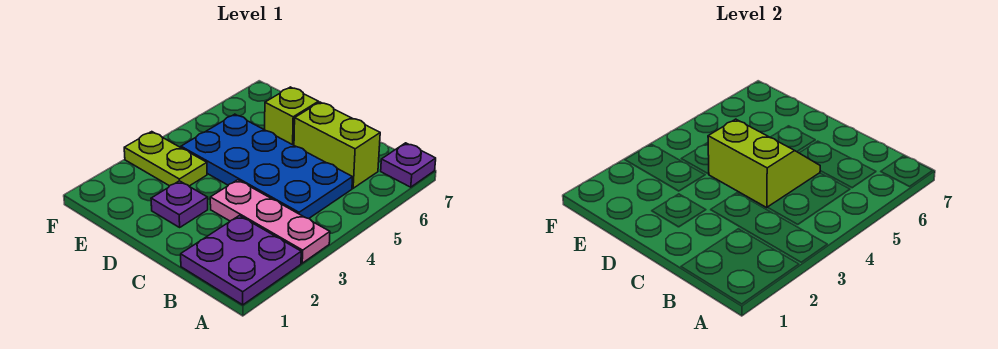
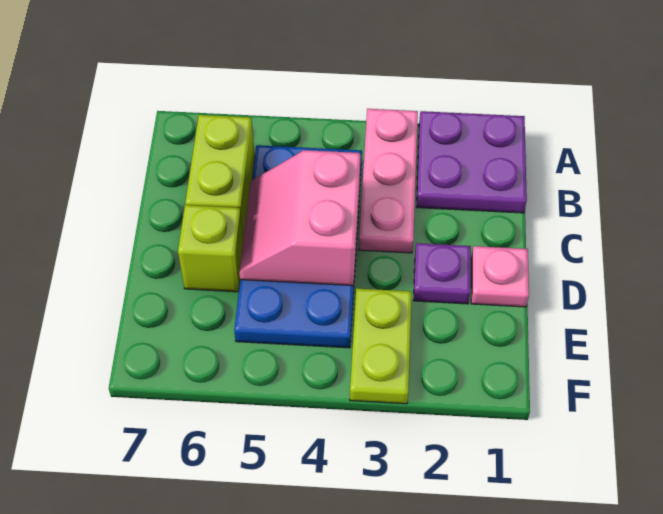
purple 1x1 plate [381,143,436,187] -> none
lime 2x2 slope [708,119,820,208] -> pink 2x2 slope [239,150,360,286]
none -> pink 1x1 plate [471,246,529,307]

